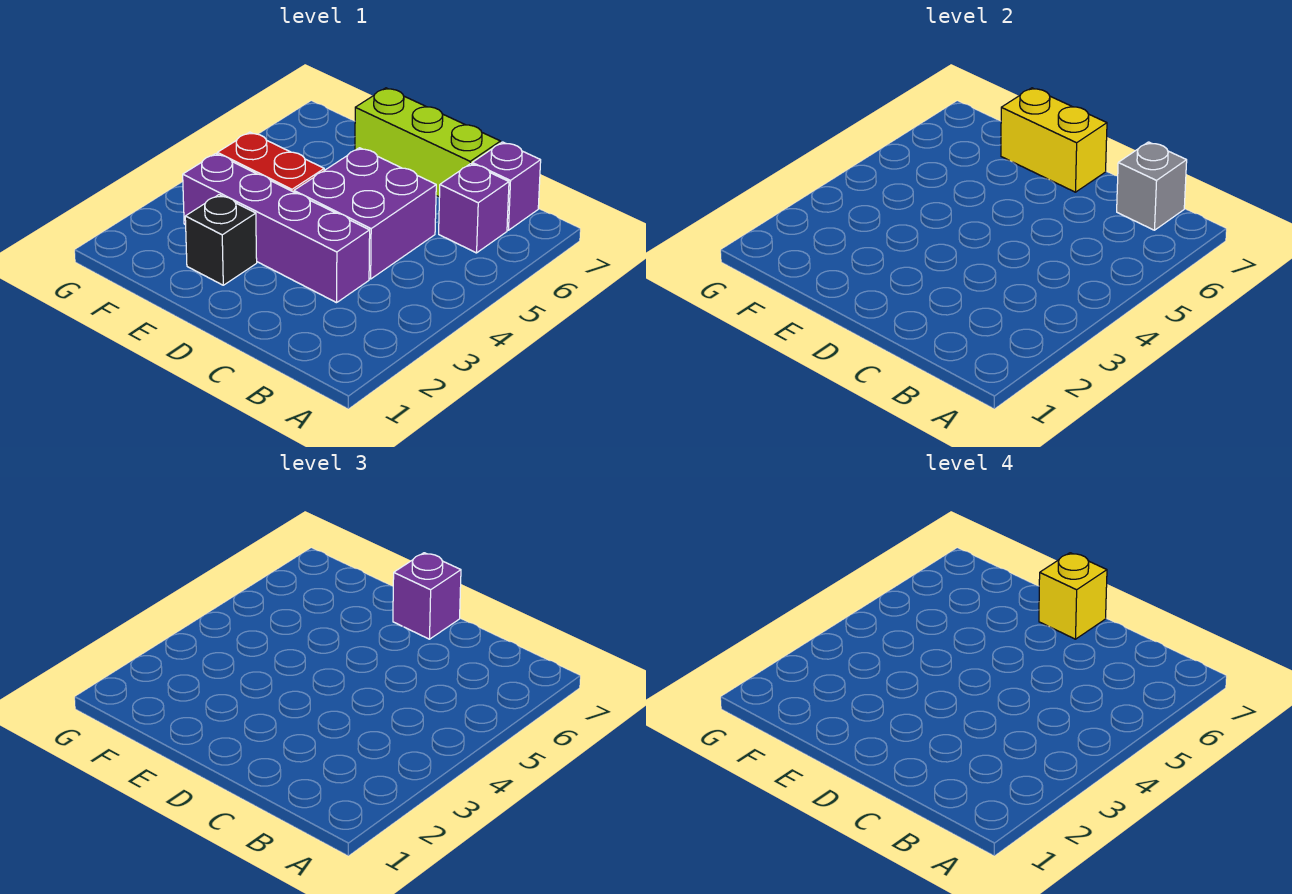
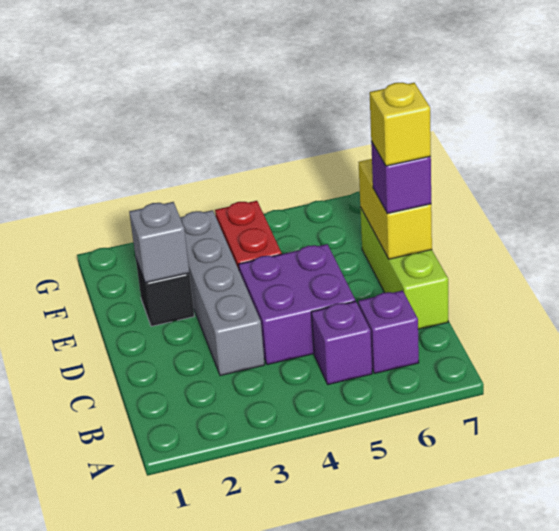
purple 1x1 brick [472,142,541,230] -> purple 1x1 brick moved to [311,301,372,384]
grey 1x1 brick [1117,142,1187,230] -> grey 1x1 brick moved to [129,202,189,283]
purple 1x4 brick [183,154,370,303] -> grey 1x4 brick [180,210,265,376]

